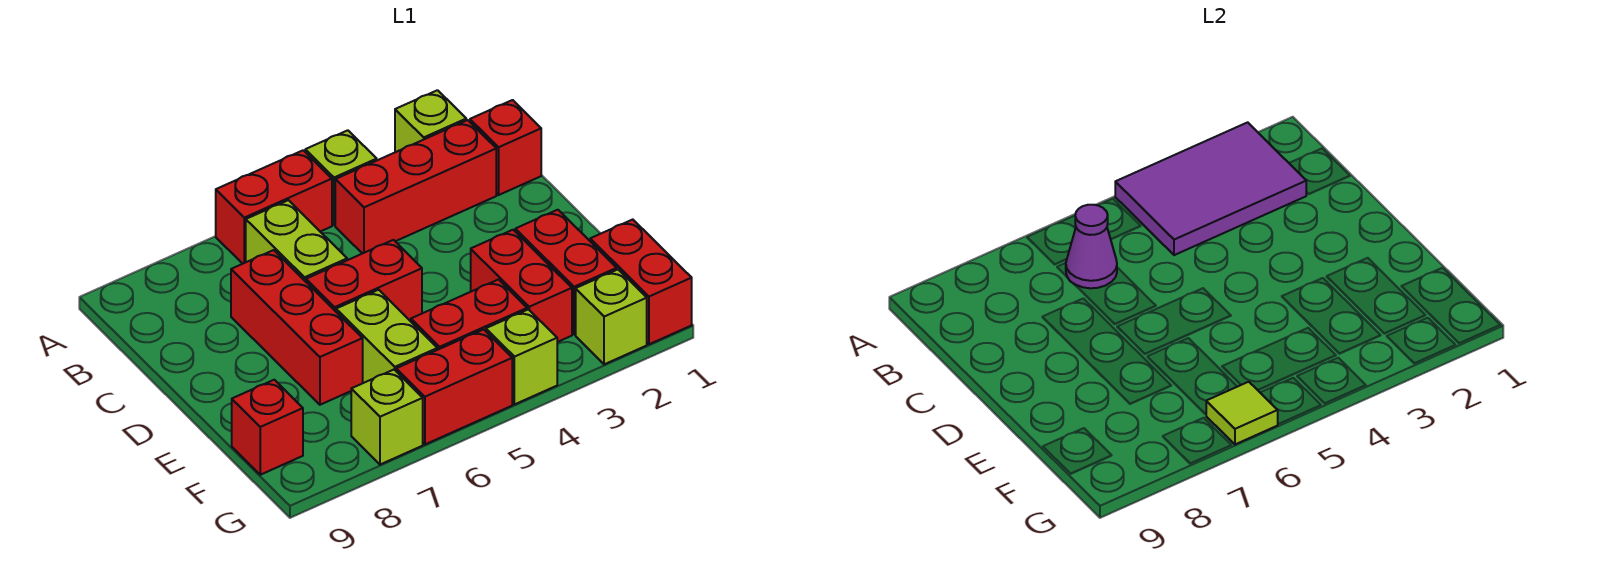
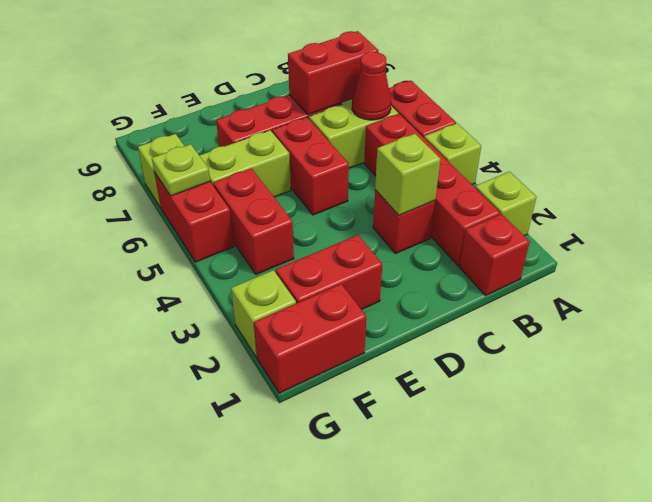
purple 2x3 tile [1115,122,1306,255] -> none
red 1x3 brick [335,120,496,254] -> red 1x4 brick [364,114,500,266]
purple 1x1 cone [1066,205,1117,288] -> red 1x1 cone [352,52,391,120]
red 1x2 brick [471,230,572,342] -> red 1x2 brick moved to [288,31,379,115]
red 1x1 brick [232,380,303,475] -> red 1x1 brick moved to [373,190,435,253]
lime 1x1 brick [486,309,557,404] -> lime 1x1 brick moved to [375,134,440,215]
lime 1x1 tile [1206,382,1278,444] -> lime 1x1 plate [152,144,210,196]

